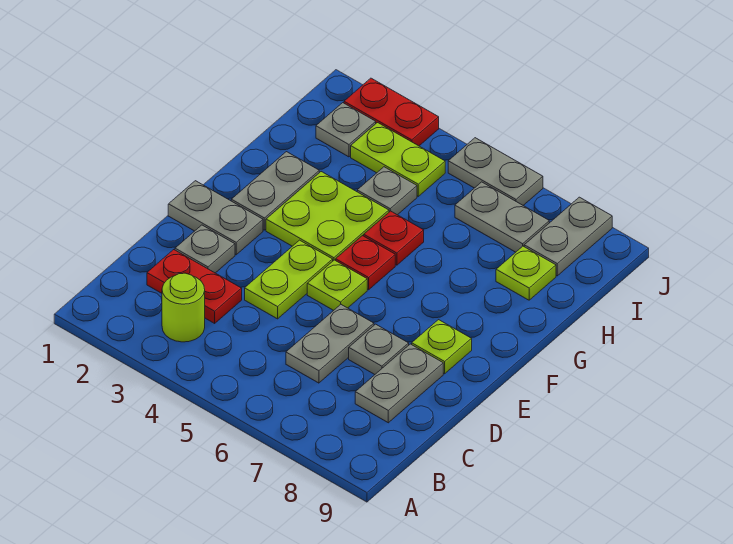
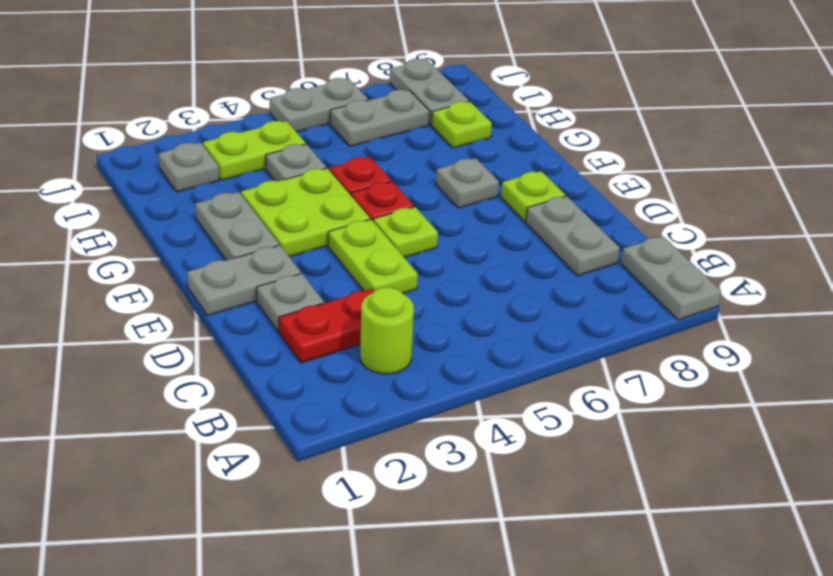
grey 1x2 plate [286,305,374,383] -> grey 1x2 plate moved to [621,236,721,320]
grey 1x1 plate [349,324,409,374] -> grey 1x1 plate moved to [436,158,499,208]
red 1x2 plate [344,78,439,146] -> none

